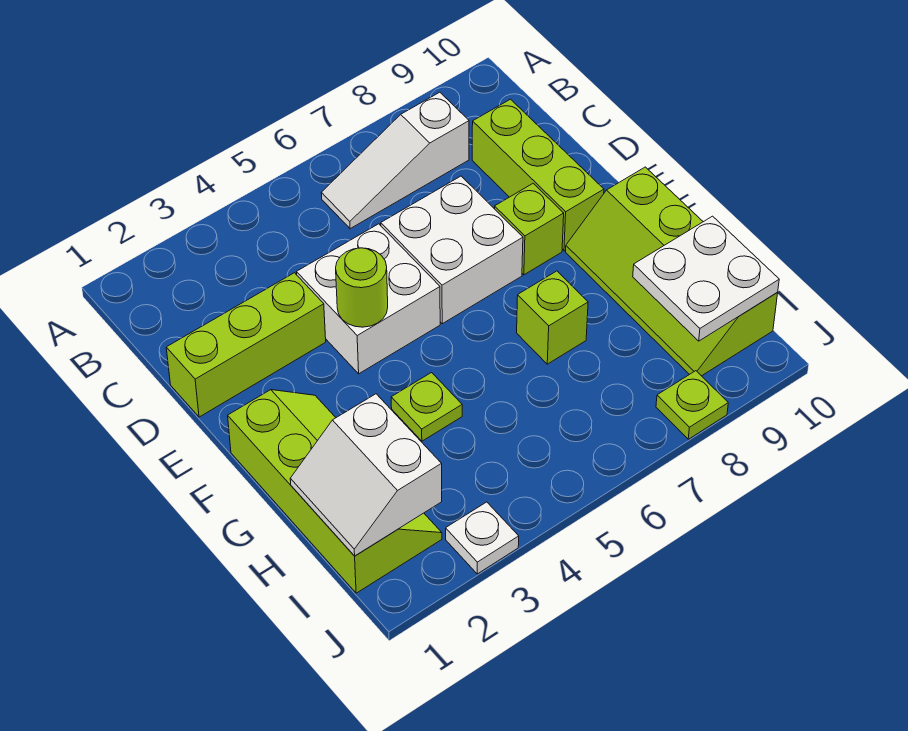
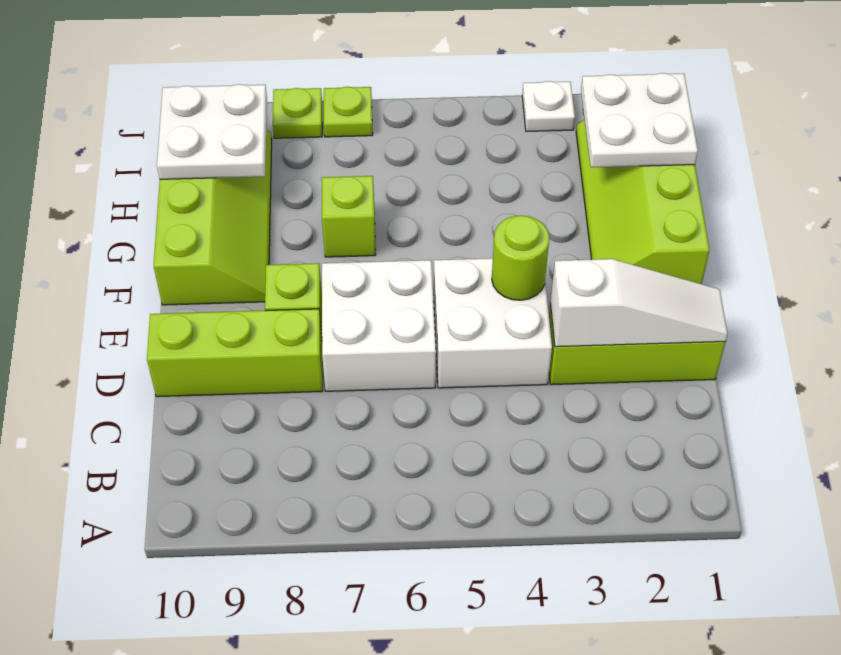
white 1x3 slope [321,92,469,229] -> white 1x3 slope moved to [550,259,728,347]
lime 1x3 brick [472,99,604,251] -> lime 1x3 brick turned to [147,309,323,397]
lime 1x1 plate [391,373,462,441] -> lime 1x1 plate moved to [324,87,373,137]
white 2x2 slope [290,394,442,556] -> white 2x2 plate [581,73,698,167]

